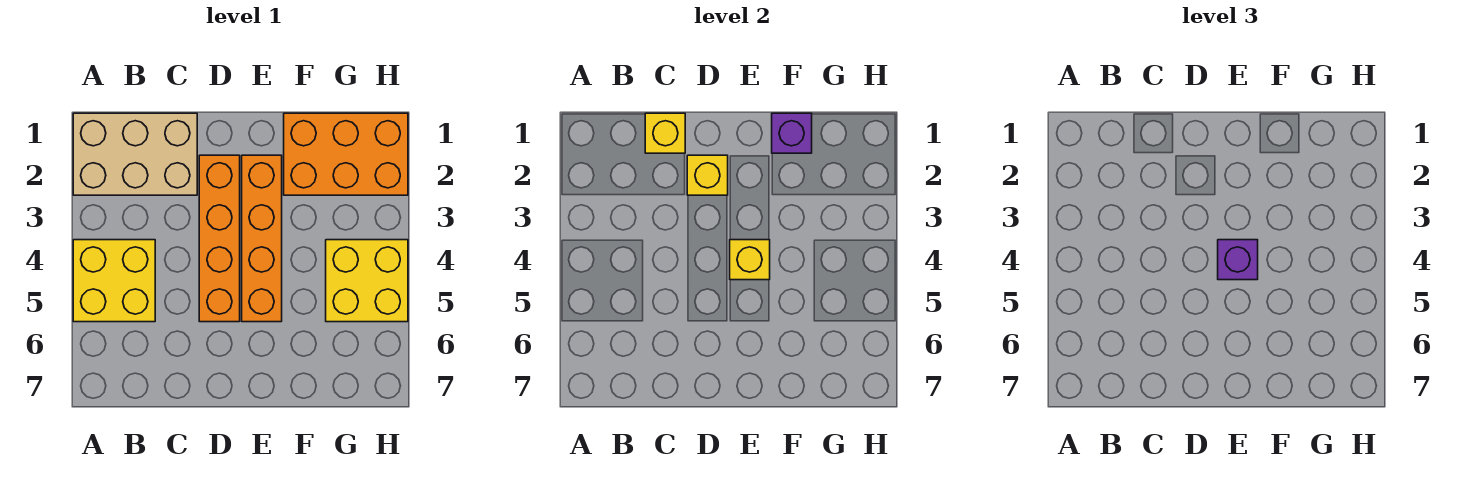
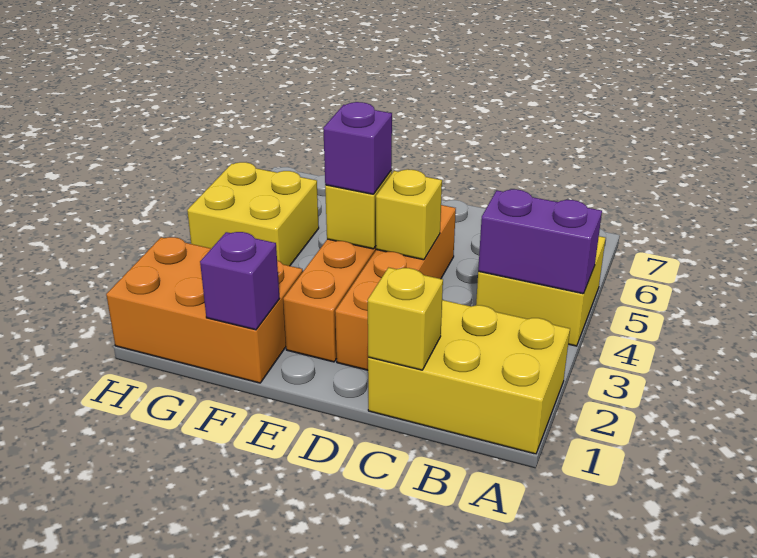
tan 2x3 brick [73,113,197,195] -> yellow 2x3 brick [368,300,570,454]
none -> purple 1x2 brick [478,189,602,294]
yellow 1x1 brick [687,155,728,195] -> yellow 1x1 brick moved to [376,169,442,260]

